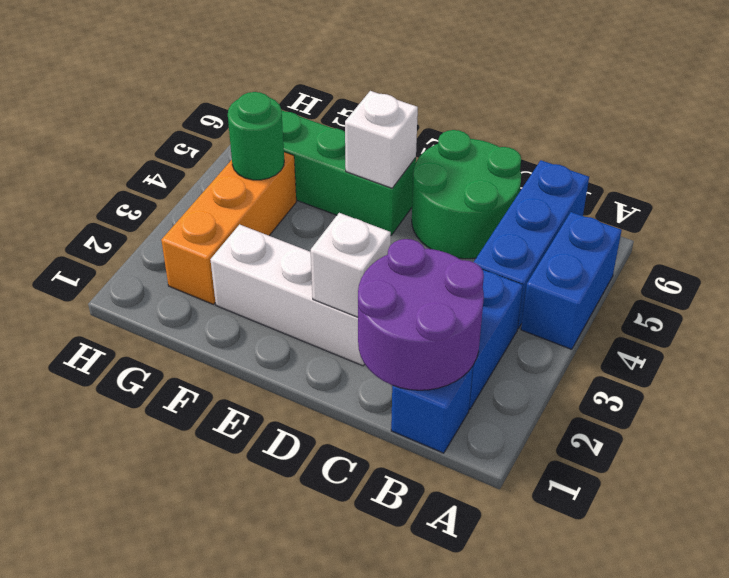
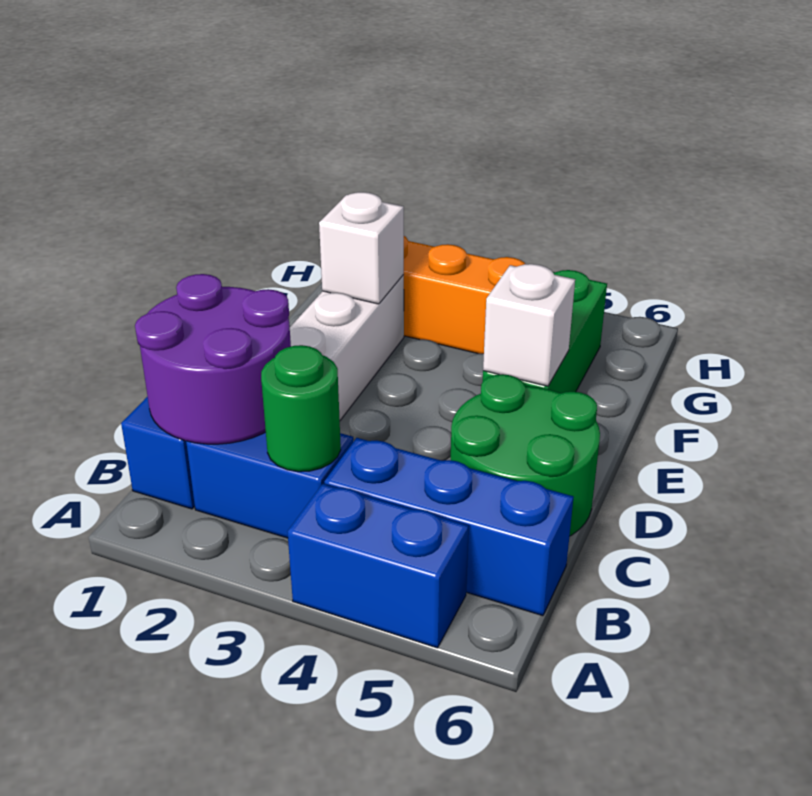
white 1x1 brick [311,213,391,317] -> white 1x1 brick moved to [319,192,404,304]
green 1x1 round brick [228,92,284,180] -> green 1x1 round brick moved to [261,345,341,472]

